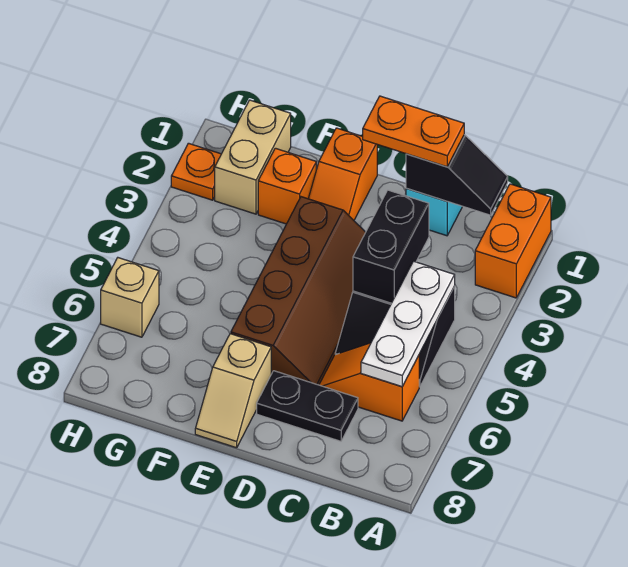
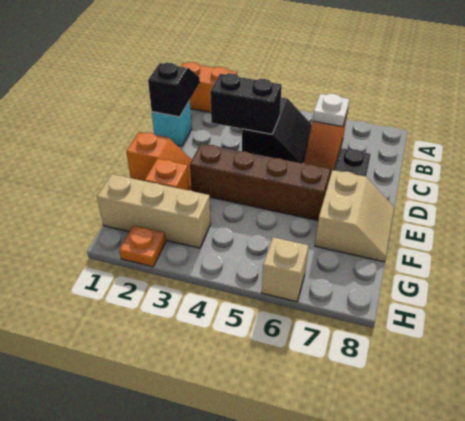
white 1x3 plate [361,261,455,387] -> white 1x1 plate [313,94,349,127]
orange 1x2 plate [363,96,464,167] -> none
tan 1x2 slope [195,334,271,448] -> tan 2x2 slope [315,170,394,262]
tan 1x2 brick [215,100,291,214] -> tan 1x3 brick [97,174,211,248]

